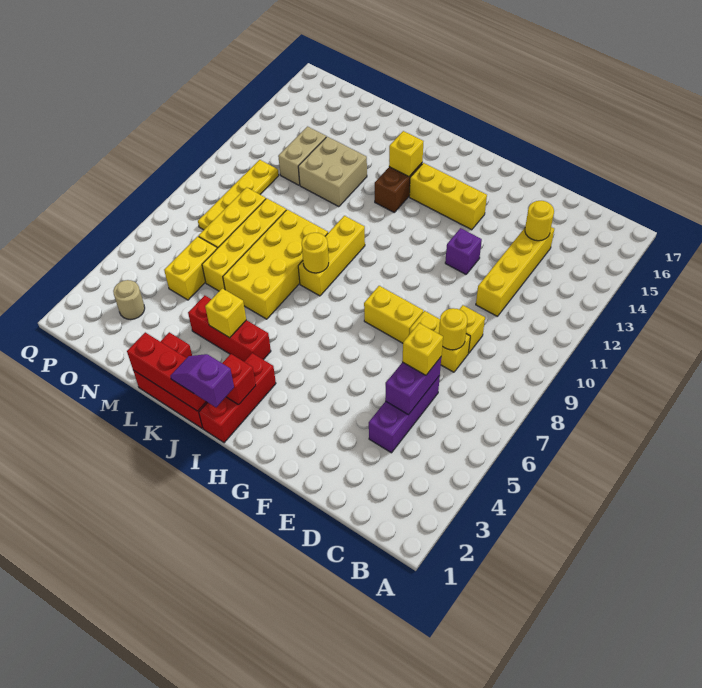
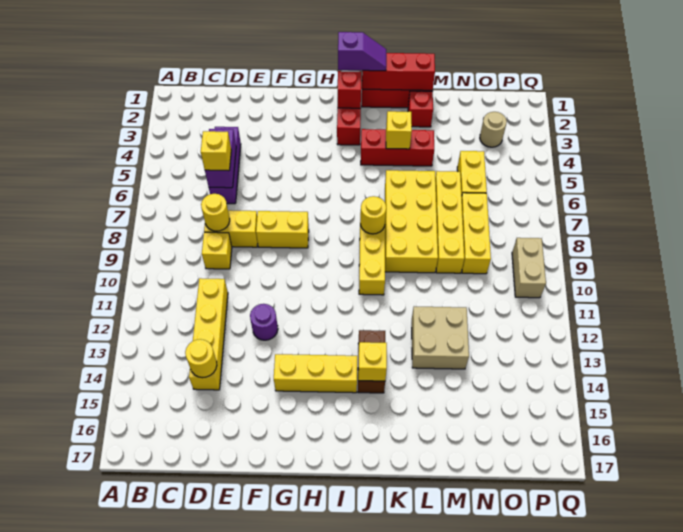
purple 1x1 brick [445,228,482,274] -> purple 1x1 round brick [250,304,278,340]
tan 1x2 brick [278,126,326,185] -> tan 1x2 brick moved to [512,238,546,298]
yellow 1x4 plate [198,160,279,230] -> none

